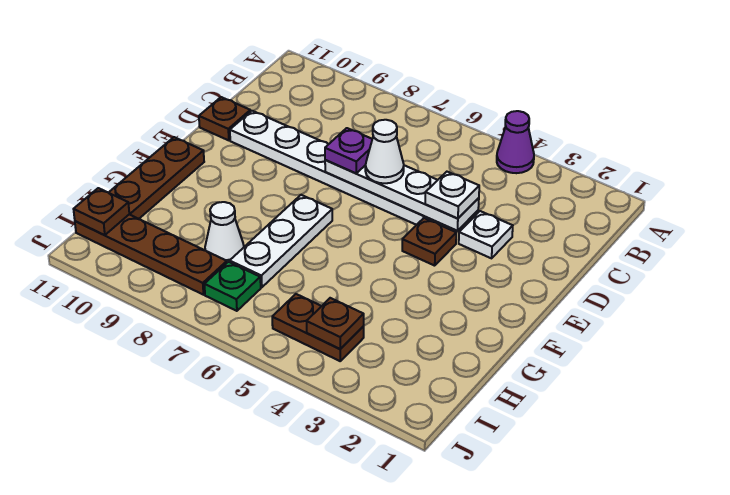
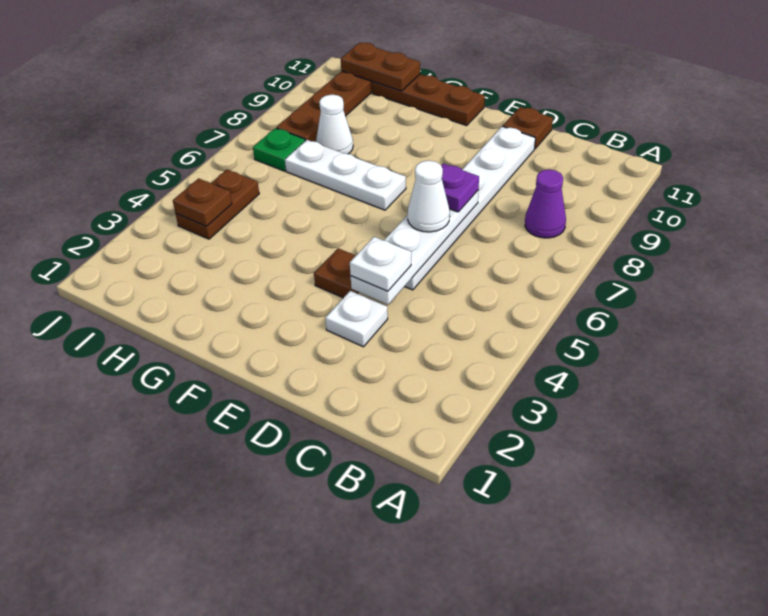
purple 1x1 cone [497,111,534,173] -> purple 1x1 cone moved to [525,170,566,238]
brown 1x1 plate [74,188,129,235] -> brown 1x2 plate [341,43,420,91]

